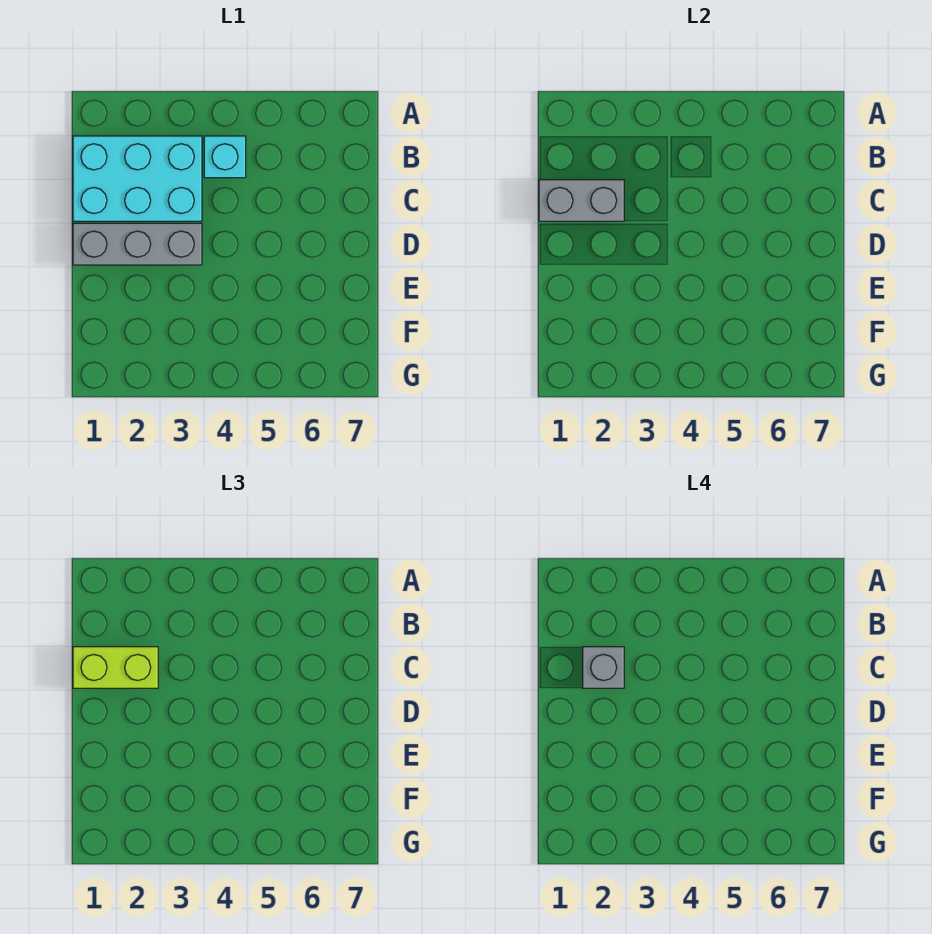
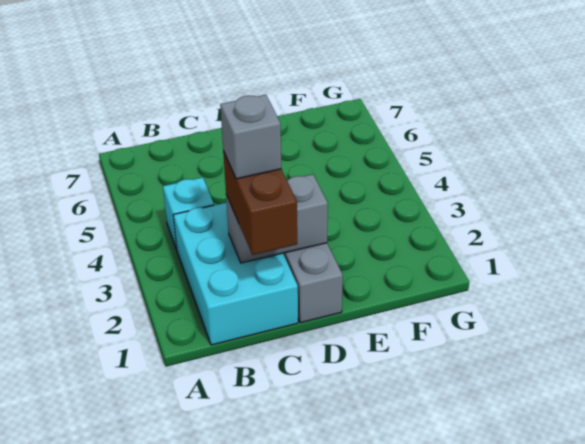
grey 1x2 brick [539,180,624,221] -> grey 1x2 brick turned to [226,174,328,263]
lime 1x2 brick [73,647,158,688] -> brown 1x2 brick [223,151,297,255]

